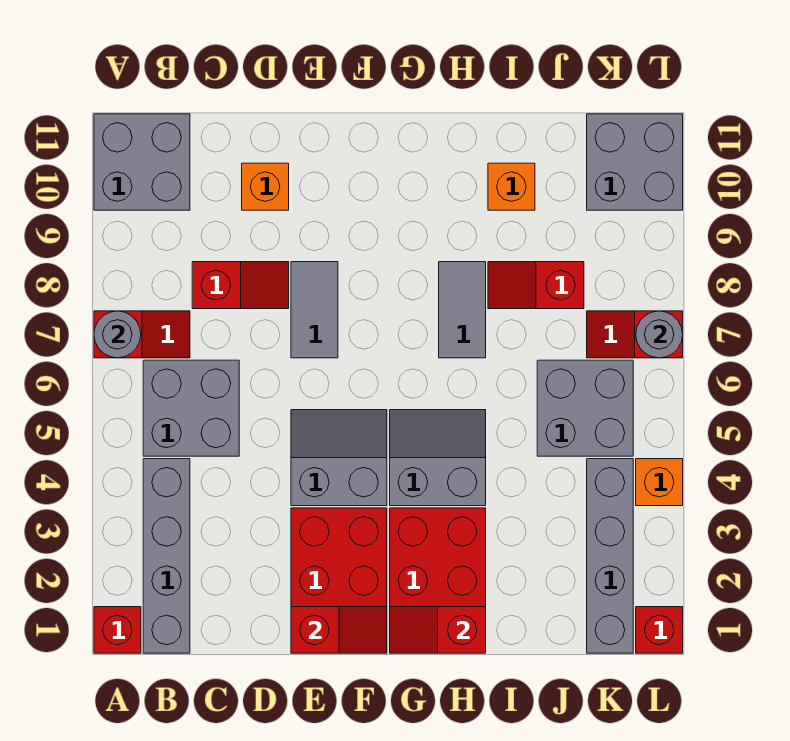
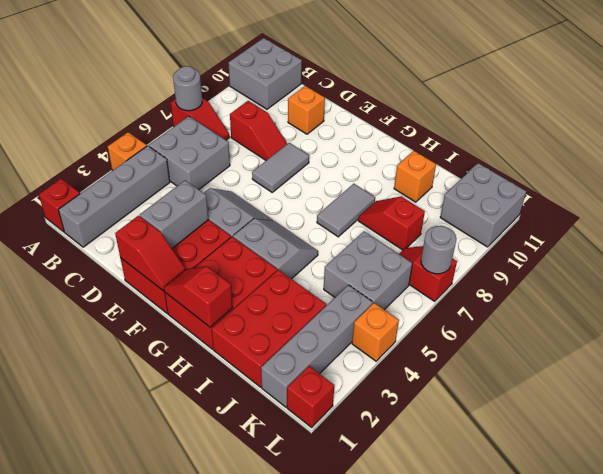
none -> orange 1x1 brick [108,132,147,170]
none -> grey 1x2 brick [140,180,209,248]
none -> red 2x3 brick [212,270,326,387]

